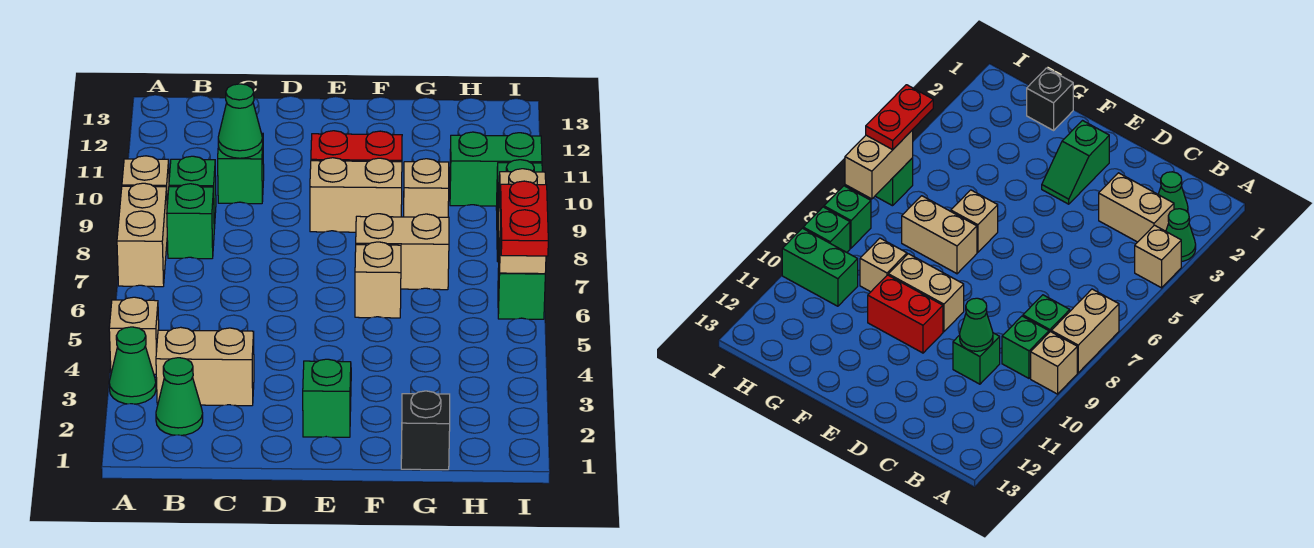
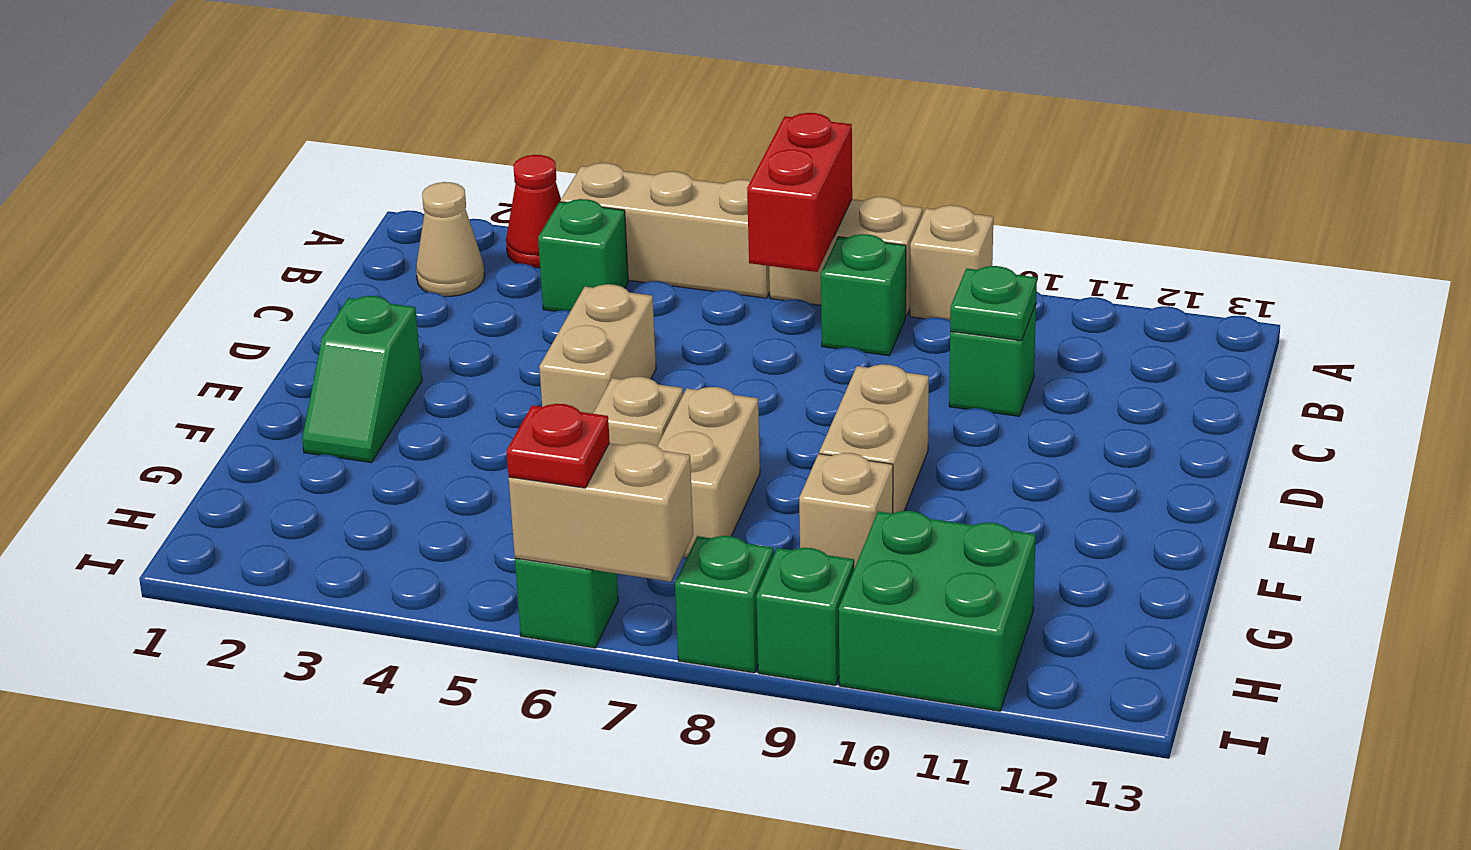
green 1x1 cone [109,327,156,404] -> red 1x1 cone [506,155,561,268]
tan 1x1 brick [109,297,159,374] -> tan 1x3 brick [560,163,770,298]
green 1x1 cone [156,358,203,435] -> tan 1x1 cone [416,182,485,296]
tan 1x2 brick [156,327,254,406] -> tan 1x2 brick moved to [539,284,656,414]
green 1x1 brick [169,156,216,229] -> green 1x1 brick moved to [538,199,628,311]
green 1x1 cone [218,84,263,158] -> green 1x1 plate [950,266,1037,341]
green 1x2 slope [303,359,351,437] -> green 1x2 slope turned to [302,296,422,463]
red 1x2 brick [311,131,402,162] -> red 1x2 brick moved to [747,113,852,272]
black 1x1 brick [401,391,450,470] -> none
green 1x2 brick [450,132,542,206] -> green 2x2 brick [839,511,1036,711]
red 1x2 plate [500,181,548,256] -> red 1x1 plate [507,404,610,488]

